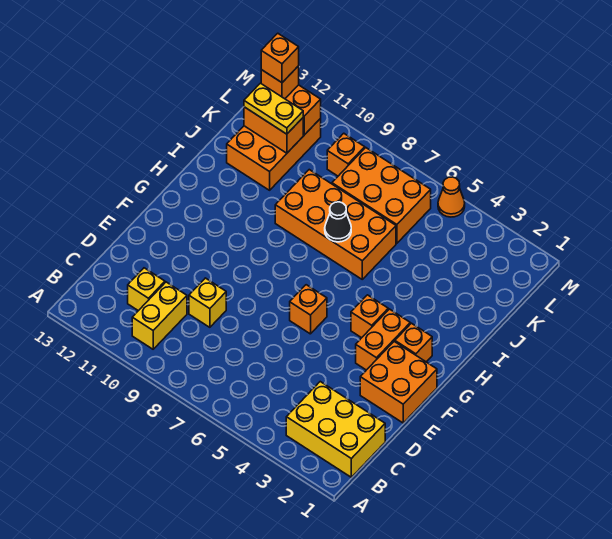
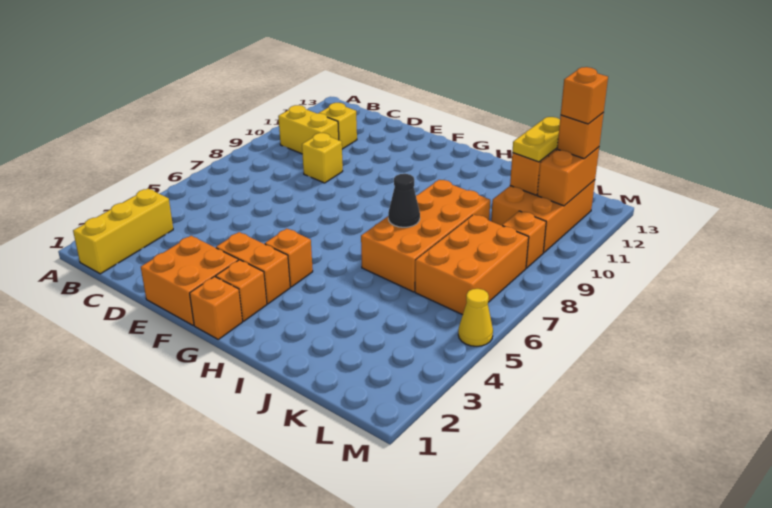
yellow 2x3 brick [286,382,385,477] -> yellow 1x3 brick [73,189,173,274]
orange 1x1 brick [290,285,327,334] -> orange 1x1 brick moved to [190,277,242,339]
orange 2x3 brick [227,118,321,190] -> orange 2x3 brick turned to [491,180,595,253]
orange 1x1 cone [438,177,465,217] -> yellow 1x1 cone [458,289,493,346]

